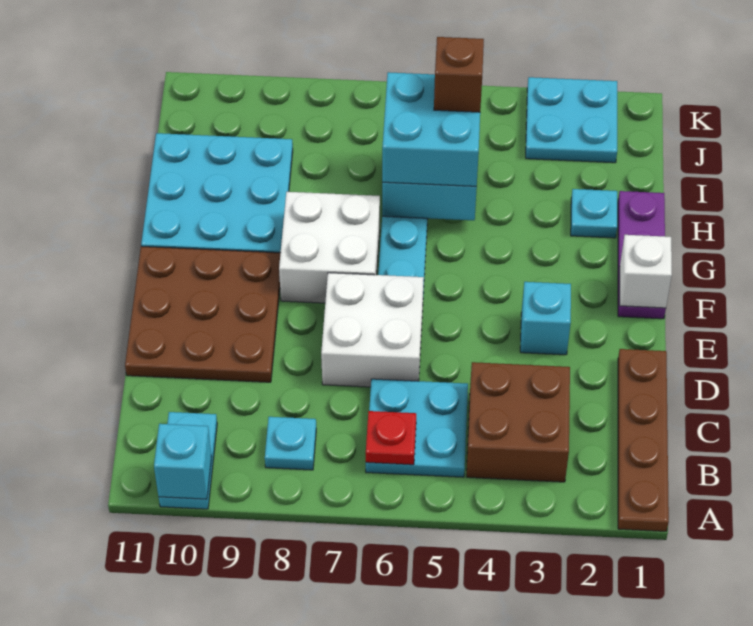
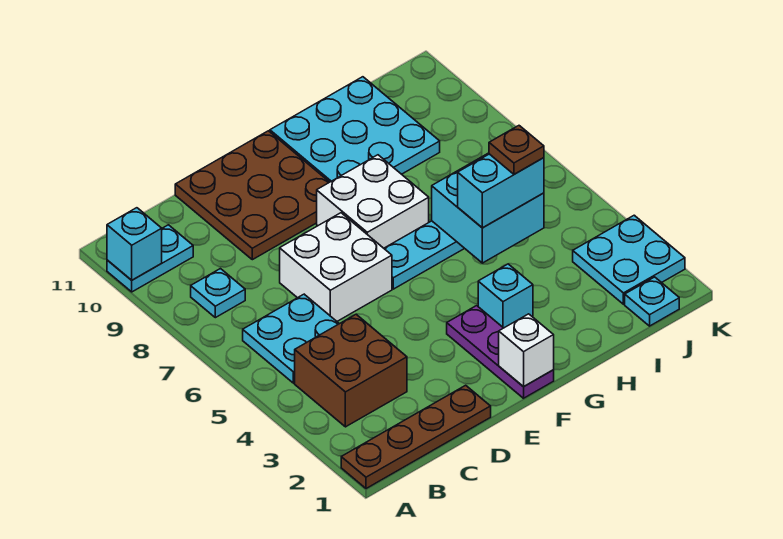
red 1x1 plate [366,411,416,465] -> none
cyan 1x1 brick [520,282,571,355] -> cyan 1x1 brick moved to [478,264,533,328]
purple 1x3 plate [618,191,666,319] -> purple 1x3 plate turned to [447,306,554,398]
cyan 1x1 plate [571,189,617,238] -> cyan 1x1 plate moved to [625,277,679,326]
cyan 2x2 brick [382,72,480,186] -> cyan 1x2 brick [458,154,544,228]
brown 1x1 brick [434,37,484,112] -> brown 1x1 plate [489,126,544,174]

